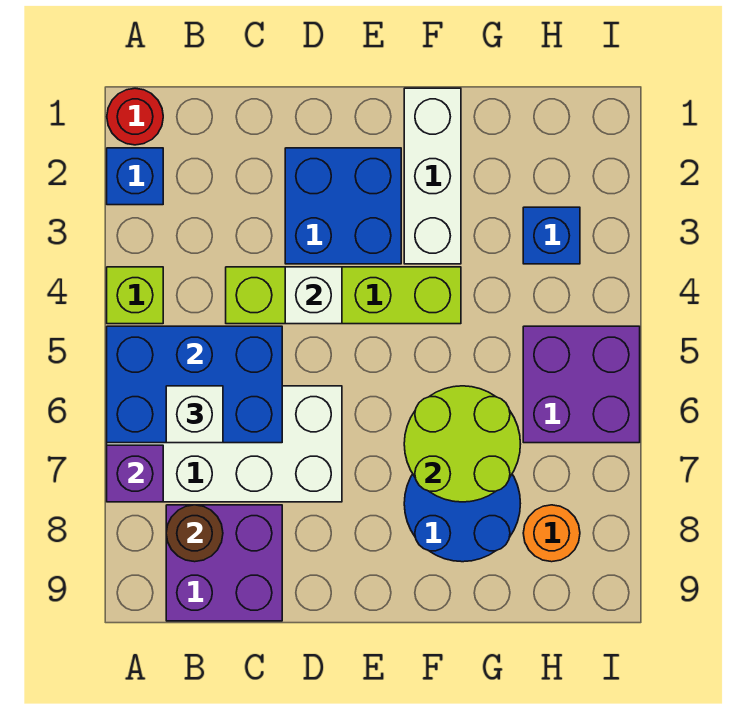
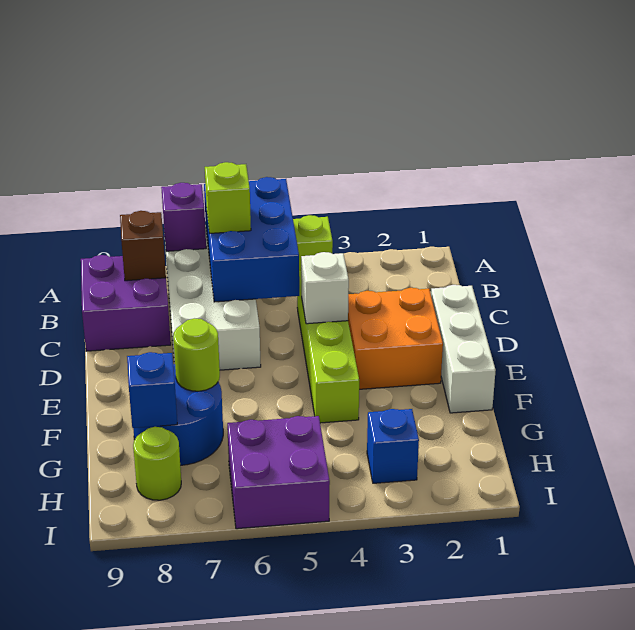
red 1x1 round brick [107,88,163,145] -> none
blue 1x1 brick [107,148,163,205] -> blue 1x1 brick moved to [127,352,177,428]
white 1x1 brick [166,386,223,443] -> lime 1x1 brick [205,162,251,234]
brown 1x1 round brick [166,505,223,562] -> brown 1x1 brick [120,211,166,281]
blue 2x2 brick [285,148,401,264] -> orange 2x2 brick [348,288,443,389]
white 1x3 brick [404,88,461,264] -> white 1x3 brick turned to [431,285,496,413]
lime 2x2 round brick [404,386,520,502] -> lime 1x1 round brick [173,319,220,391]
orange 1x1 round brick [523,505,580,562] -> lime 1x1 round brick [133,427,181,500]

